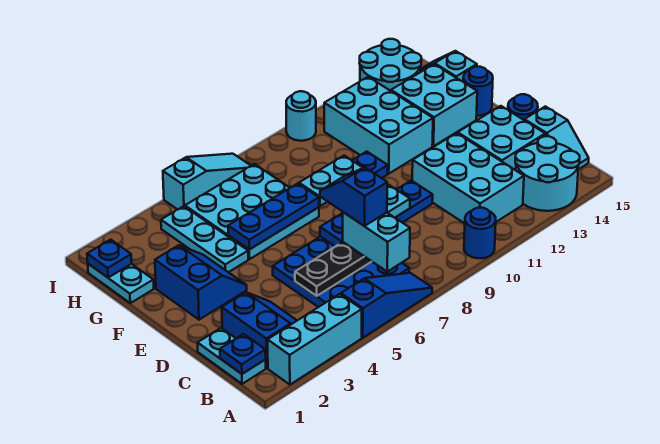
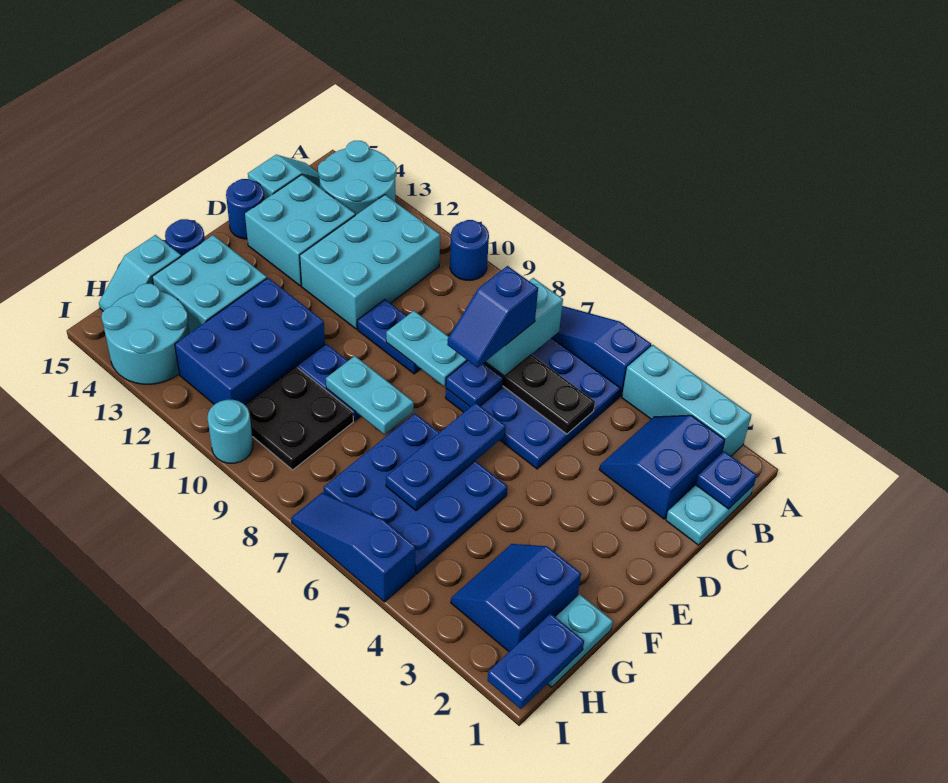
blue 2x2 slope [155,245,247,320] -> blue 2x2 slope moved to [451,544,581,652]
cyan 1x3 plate [161,206,248,272] -> none
cyan 3x3 plate [185,164,319,259] -> blue 3x3 plate [324,414,508,574]
blue 1x3 plate [228,183,319,249] -> blue 1x3 plate turned to [386,403,506,511]
cyan 2x3 brick [324,77,433,174] -> blue 2x3 brick [175,278,325,405]
none -> black 2x2 plate [245,367,353,470]
blue 1x1 plate [87,240,132,278] -> blue 1x2 plate [487,613,584,709]
cyan 1x3 slope [163,154,251,210] -> blue 1x3 slope [291,493,415,602]

